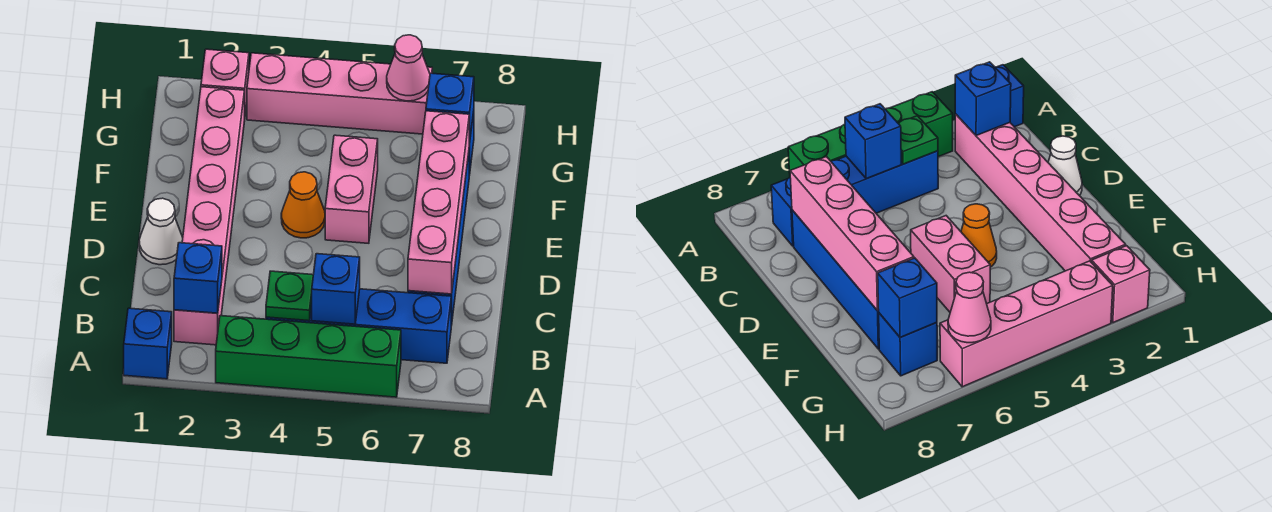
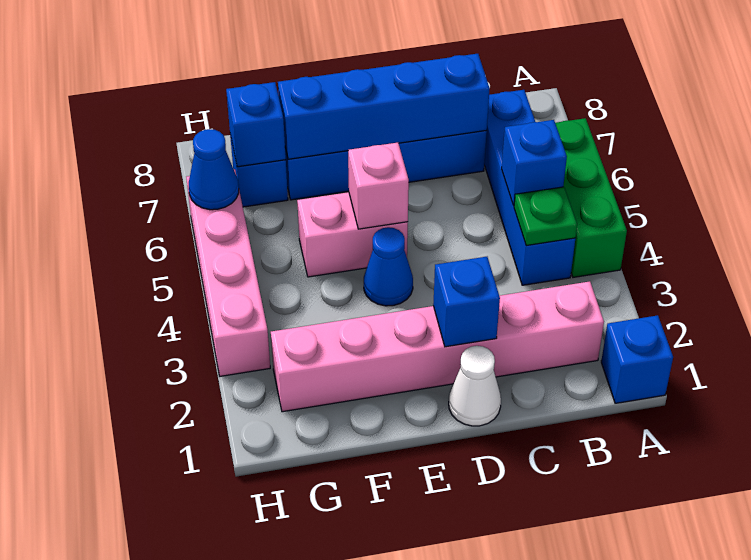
green 1x4 brick [216,316,401,397] -> green 1x3 brick [555,118,627,277]
blue 1x1 brick [174,243,222,313] -> blue 1x1 brick moved to [433,257,500,347]
pink 1x4 brick [408,111,469,294] -> blue 1x4 brick [278,54,490,159]
orange 1x1 cone [281,172,325,238] -> blue 1x1 cone [364,227,413,306]
pink 1x1 brick [201,49,249,113] -> pink 1x1 brick moved to [348,143,409,229]
pink 1x1 cone [387,35,430,101] -> blue 1x1 cone [189,129,239,210]

